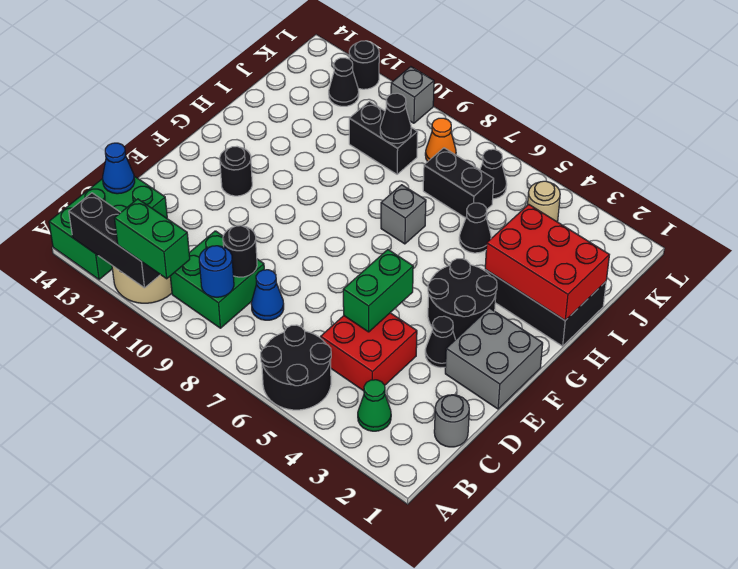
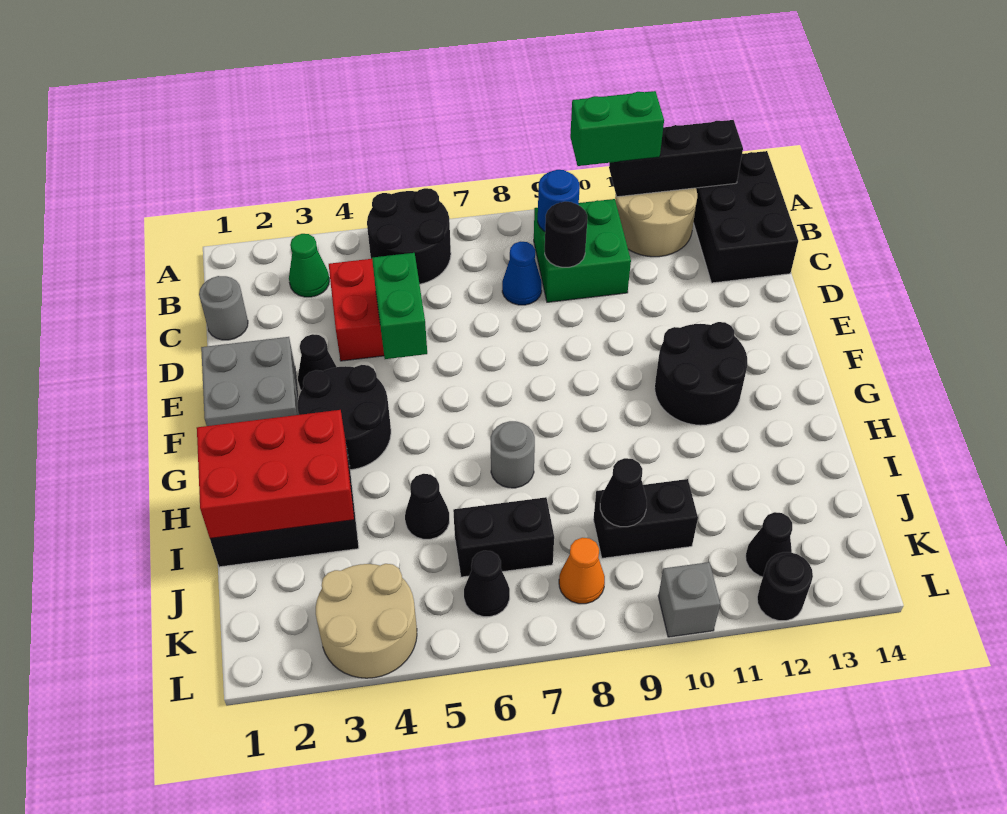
green 2x3 brick [49,176,167,280] -> black 2x3 brick [693,151,798,283]
blue 1x1 cone [103,143,135,194] -> none
black 1x1 round brick [220,147,252,196] -> black 2x2 round brick [655,322,747,425]
grey 1x1 brick [381,185,426,244] -> grey 1x1 round brick [491,421,535,488]
tan 1x1 round brick [528,181,560,222] -> tan 2x2 round brick [316,564,417,678]

